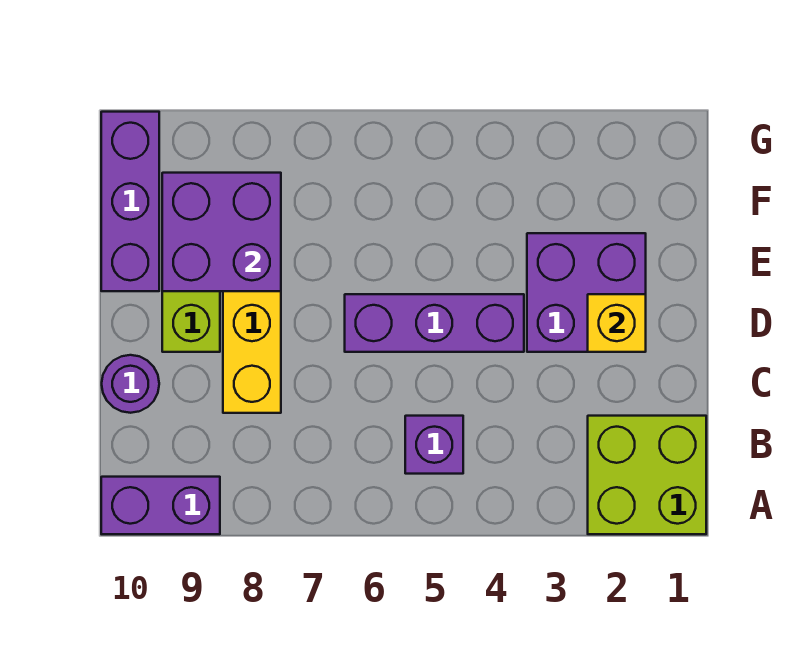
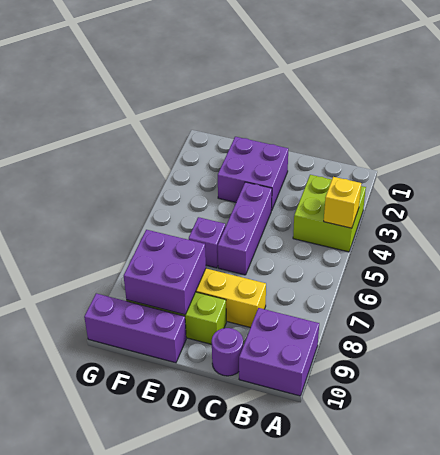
lime 2x2 brick [588,416,706,534] -> lime 2x2 brick moved to [293,175,366,252]
purple 1x2 brick [101,477,220,534] -> purple 2x2 brick [239,308,319,396]
purple 1x1 brick [405,416,463,474] -> purple 1x1 brick moved to [189,217,225,268]
yellow 1x1 brick [588,294,646,352] -> yellow 1x1 brick moved to [324,177,361,228]

